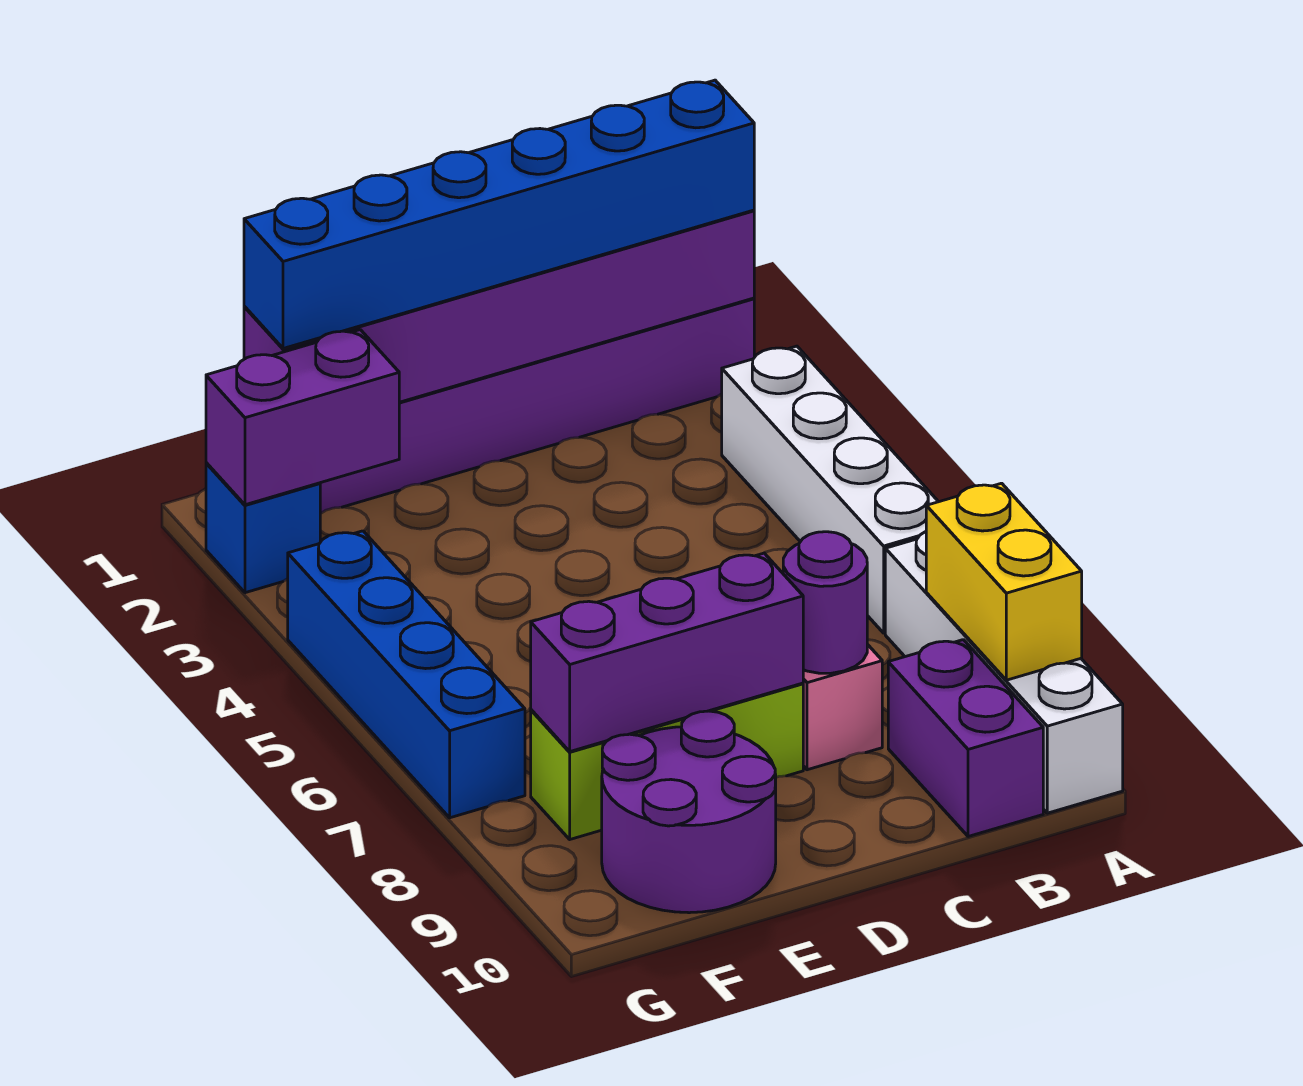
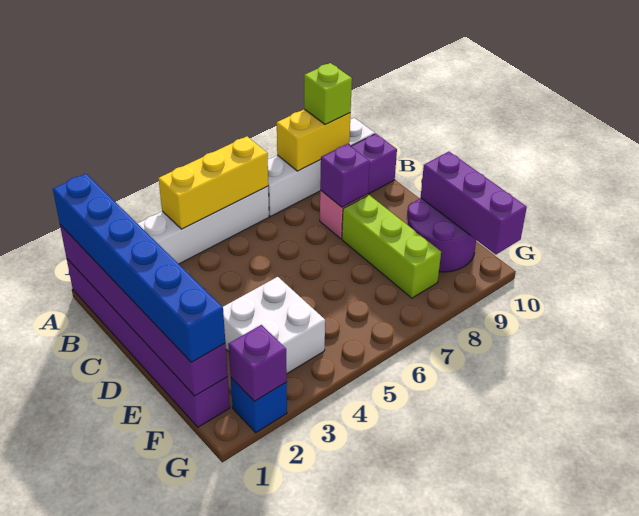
none -> yellow 1x3 brick [158,136,268,229]
none -> lime 1x1 brick [304,63,352,125]
purple 1x1 round brick [783,532,867,673] -> purple 1x1 brick [320,144,370,207]
purple 1x3 brick [531,553,803,752] -> purple 1x3 brick moved to [421,152,527,254]
none -> white 2x2 brick [223,277,325,373]
purple 1x2 brick [206,330,399,505] -> purple 1x1 brick [228,325,287,401]
blue 1x4 brick [288,531,525,818] -> none

